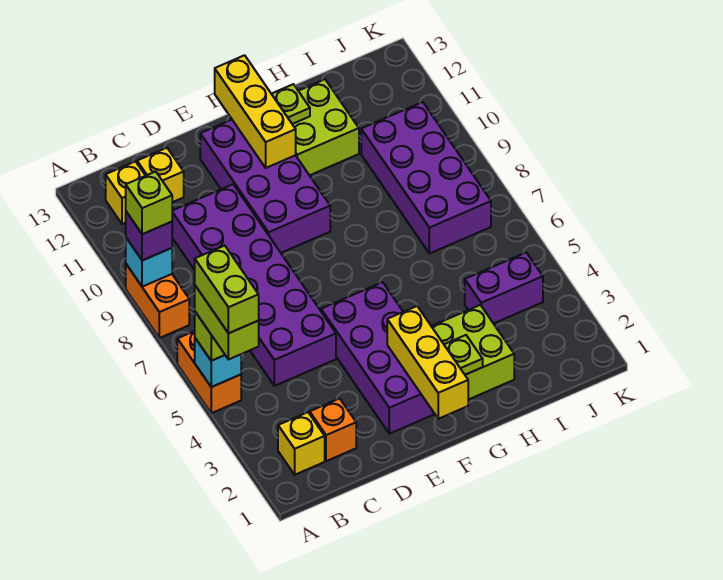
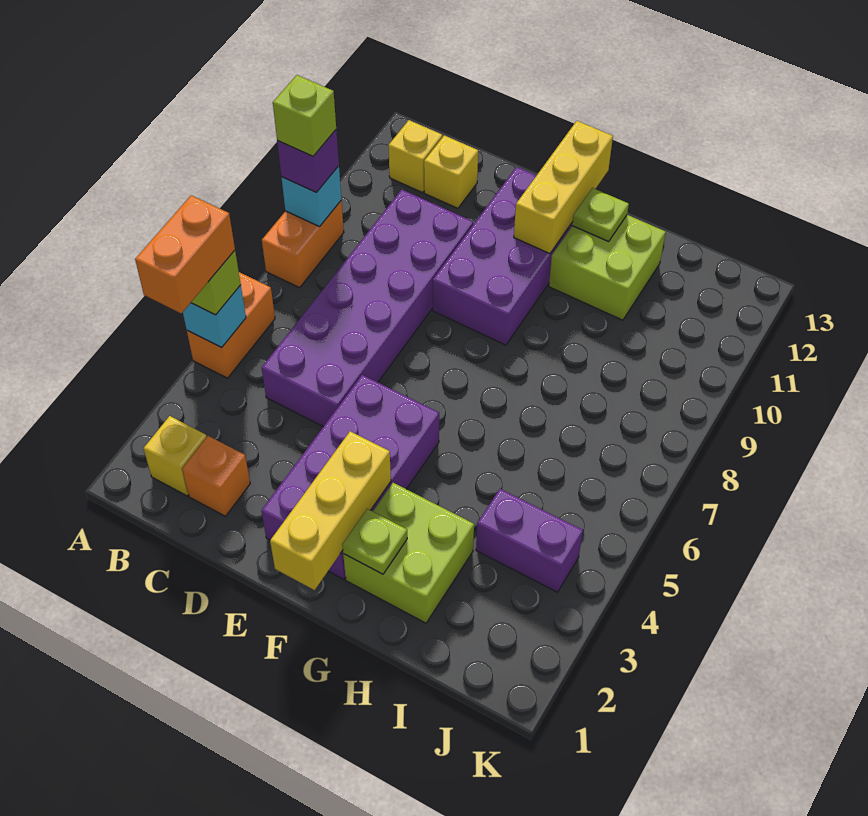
lime 1x2 brick [195,286,259,360] -> orange 1x2 brick [135,195,235,313]
lime 1x2 brick [195,246,259,333] -> none
purple 2x4 brick [361,102,491,254] -> none

